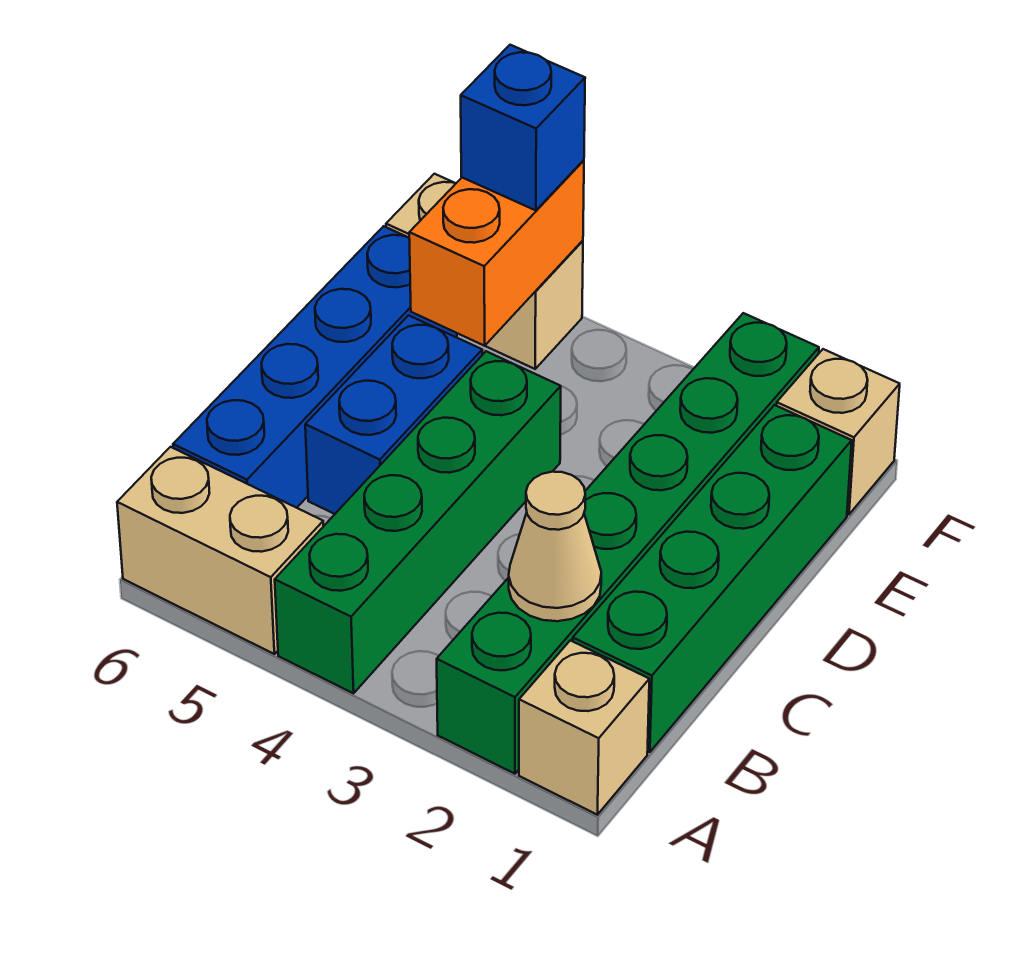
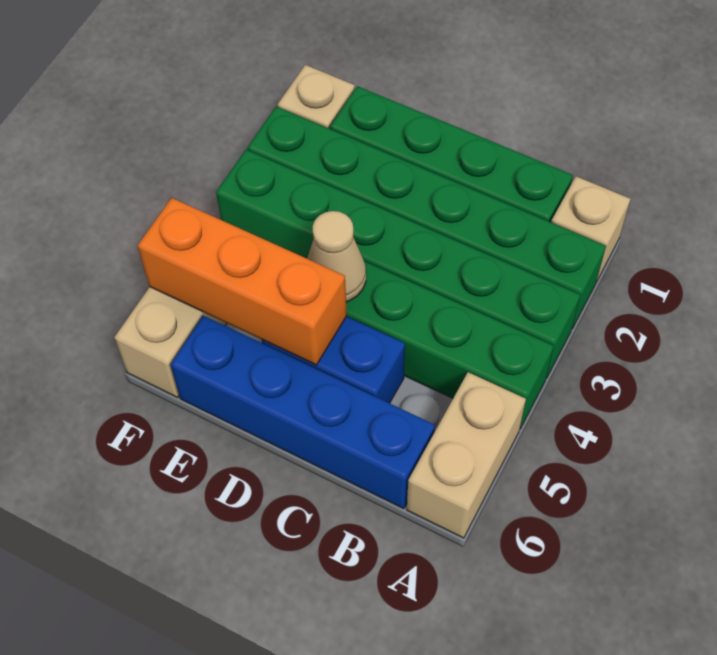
none -> green 1x6 brick [216,150,580,378]
tan 1x1 cone [509,472,601,621] -> tan 1x1 cone moved to [307,211,366,302]
orange 1x2 brick [409,160,584,346] -> orange 1x3 brick [138,198,347,365]
blue 1x1 brick [461,45,585,210] -> none

